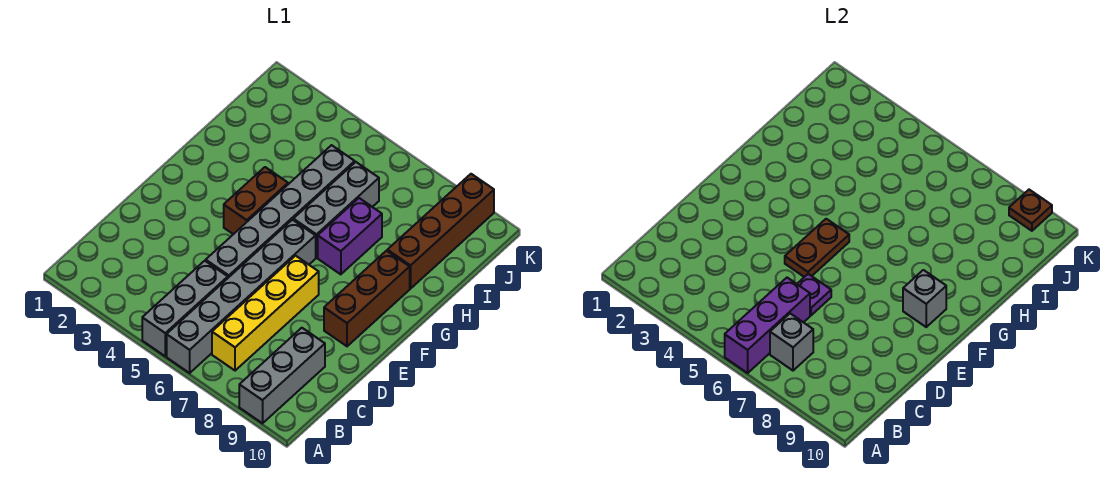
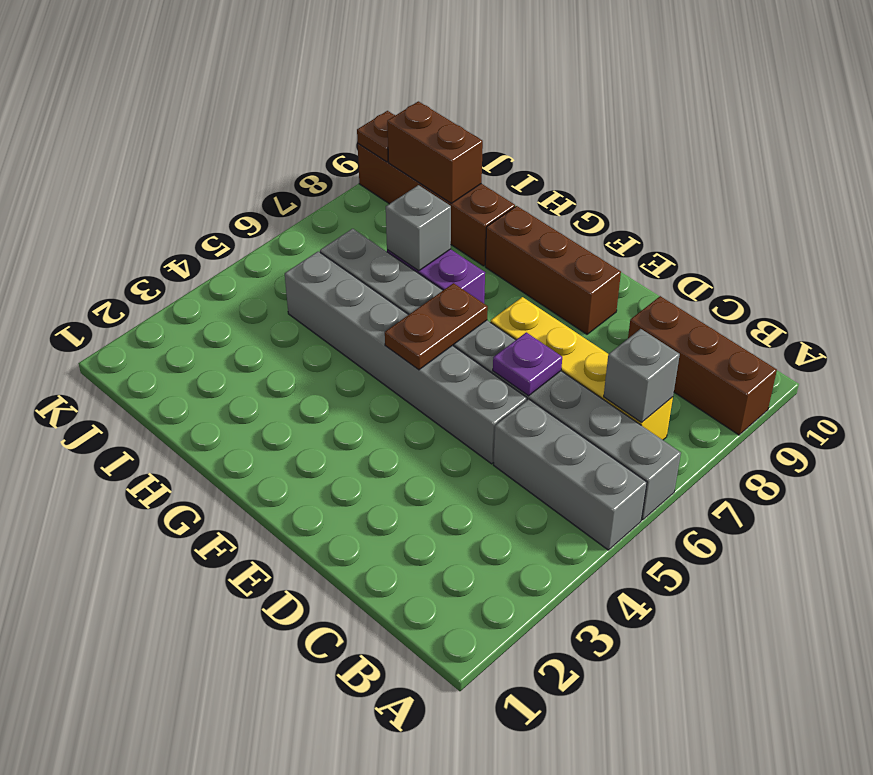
purple 1x3 brick [725,278,810,373] -> none
grey 1x3 brick [239,328,325,423] -> brown 1x3 brick [628,296,777,435]
brown 1x2 plate [785,219,849,277] -> brown 1x2 plate turned to [385,283,488,370]
brown 1x2 brick [224,167,288,234] -> brown 1x2 brick moved to [387,101,483,203]
grey 1x1 brick [903,270,946,327] -> grey 1x1 brick moved to [386,185,451,271]

